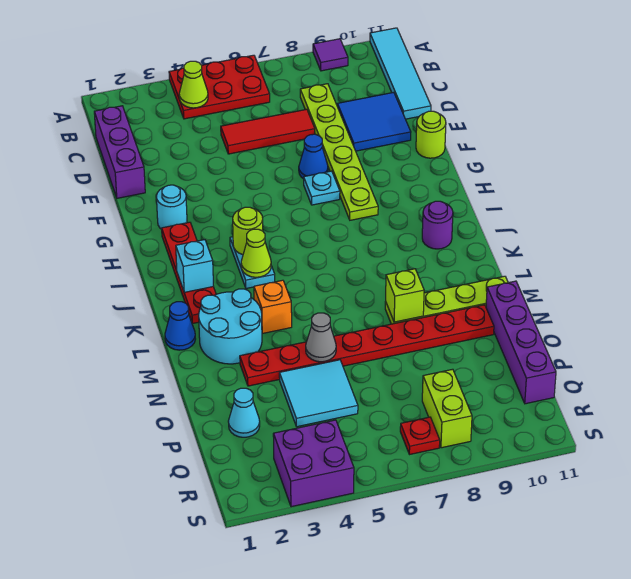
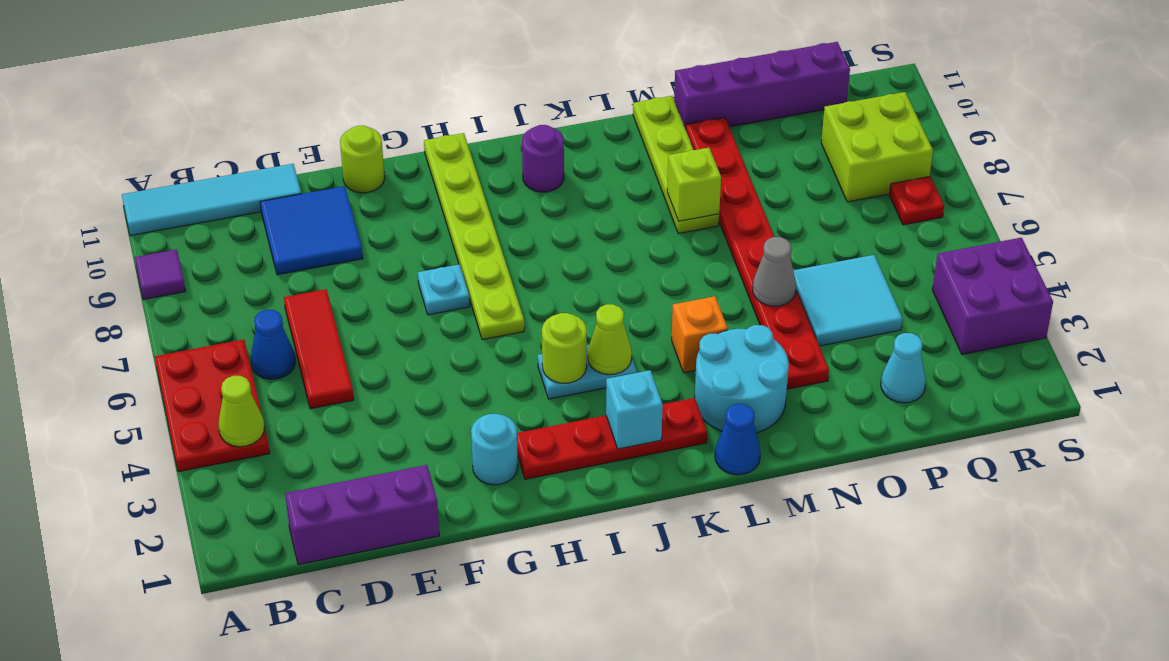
lime 1x6 plate [300,84,378,220] -> lime 1x6 plate turned to [424,133,524,340]
blue 1x1 cone [299,134,328,179] -> blue 1x1 cone moved to [251,310,295,379]
lime 1x2 brick [422,369,472,448] -> lime 2x2 brick [821,92,933,202]

